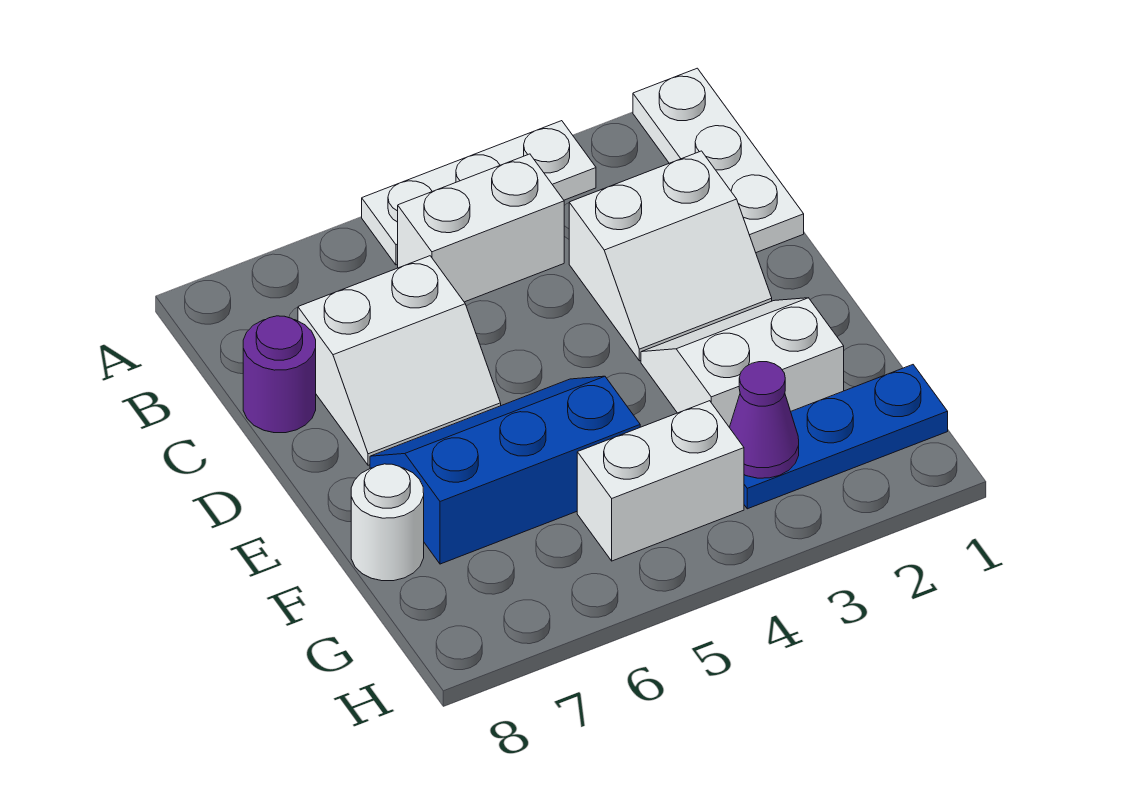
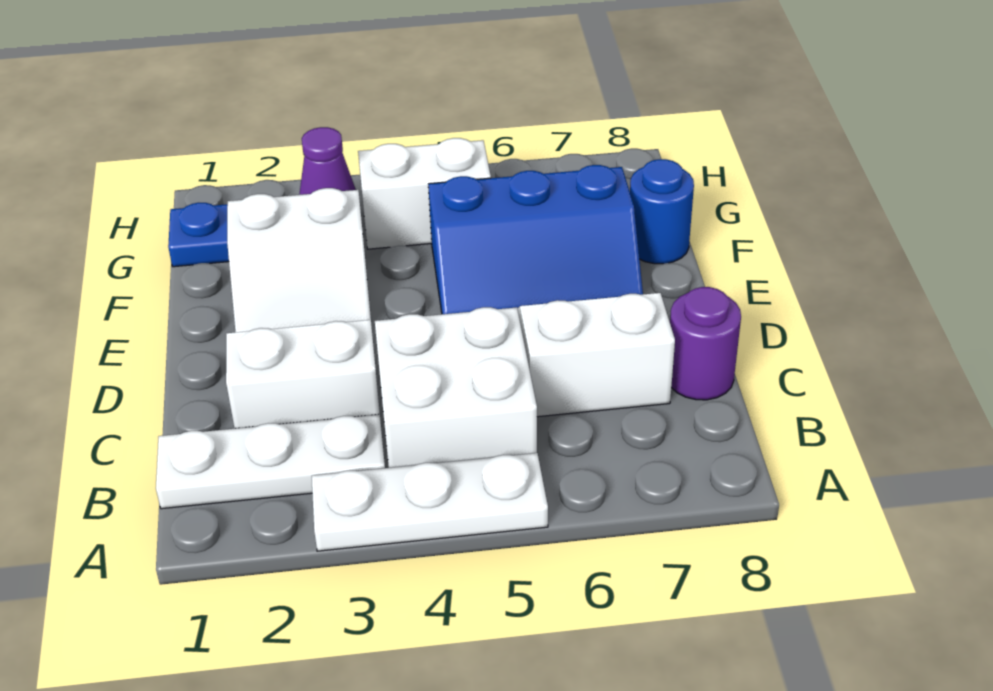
white 1x3 plate [633,68,804,253] -> white 1x3 plate turned to [156,414,385,509]
white 1x2 brick [398,154,564,302] -> white 2x2 brick [375,307,537,468]
white 1x1 round brick [351,464,424,581] -> blue 1x1 round brick [630,159,694,264]

